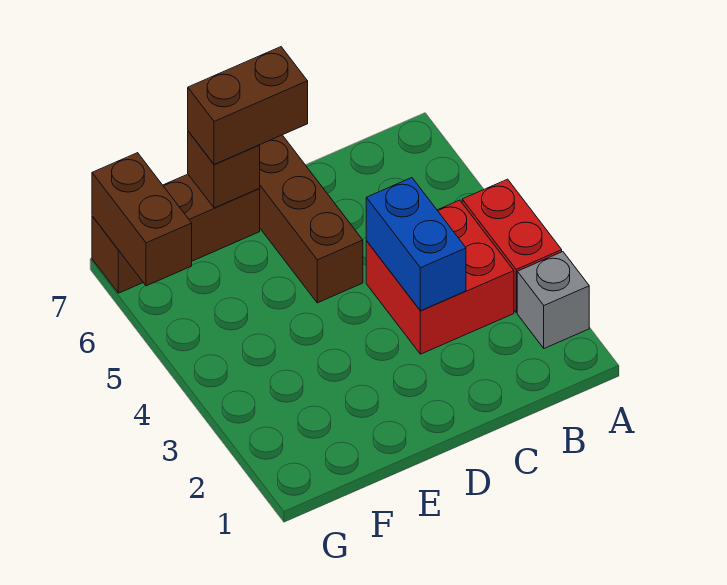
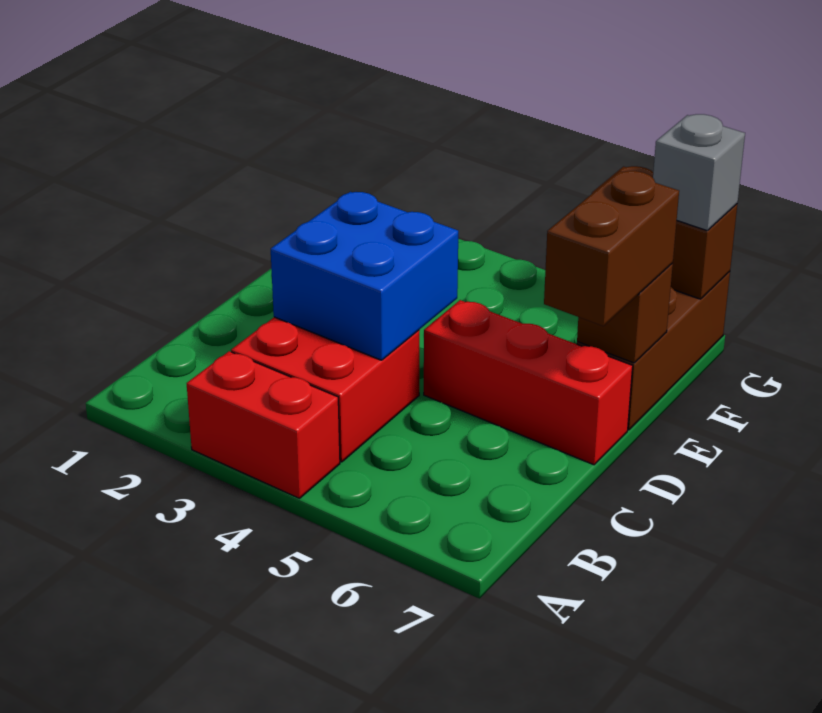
grey 1x1 brick [517,252,589,348] -> grey 1x1 brick moved to [653,114,745,231]
blue 1x2 brick [366,178,466,311] -> blue 2x2 brick [271,192,458,360]
brown 1x3 brick [259,135,363,303] -> red 1x3 brick [424,300,633,465]

